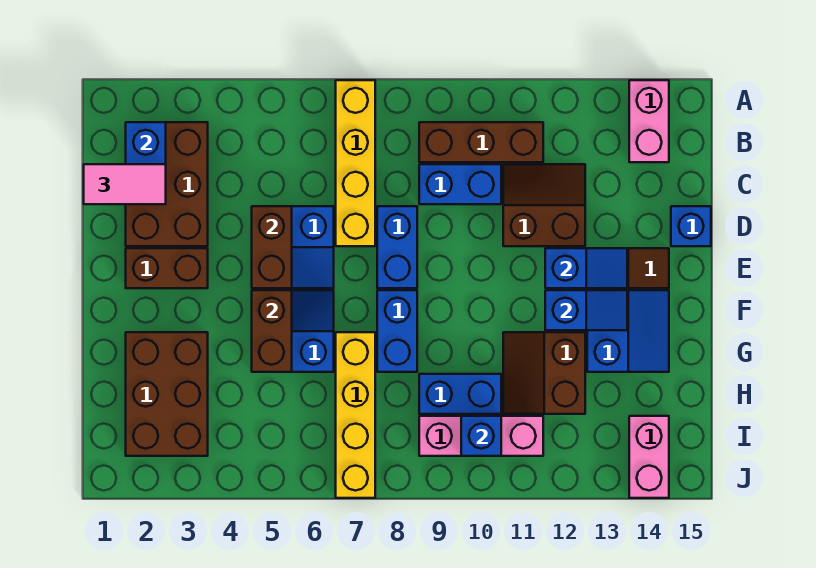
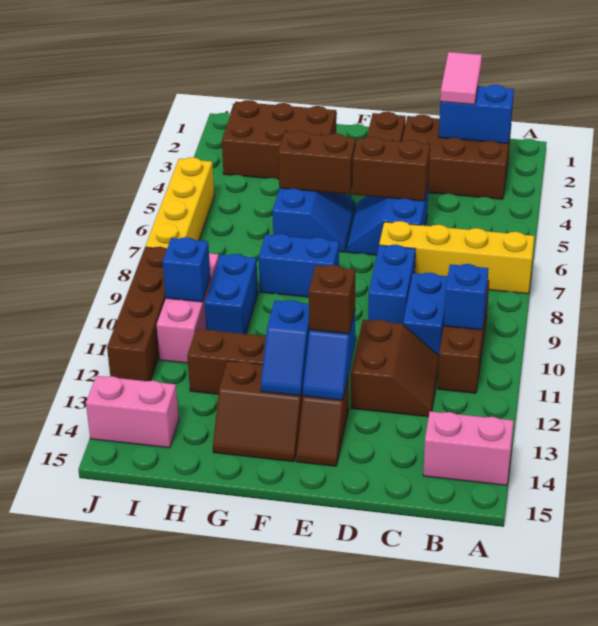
blue 1x2 brick [377,206,417,288] -> blue 1x2 brick turned to [368,245,415,324]
blue 1x1 brick [671,206,711,246] -> blue 1x1 brick moved to [444,264,489,330]
none -> brown 1x1 brick [309,265,355,334]
blue 2x2 slope [587,290,669,372] -> brown 2x2 slope [213,361,303,462]
yellow 1x4 brick [336,332,375,498] -> yellow 1x4 brick turned to [145,157,214,249]
none -> brown 1x4 brick [107,247,167,381]

